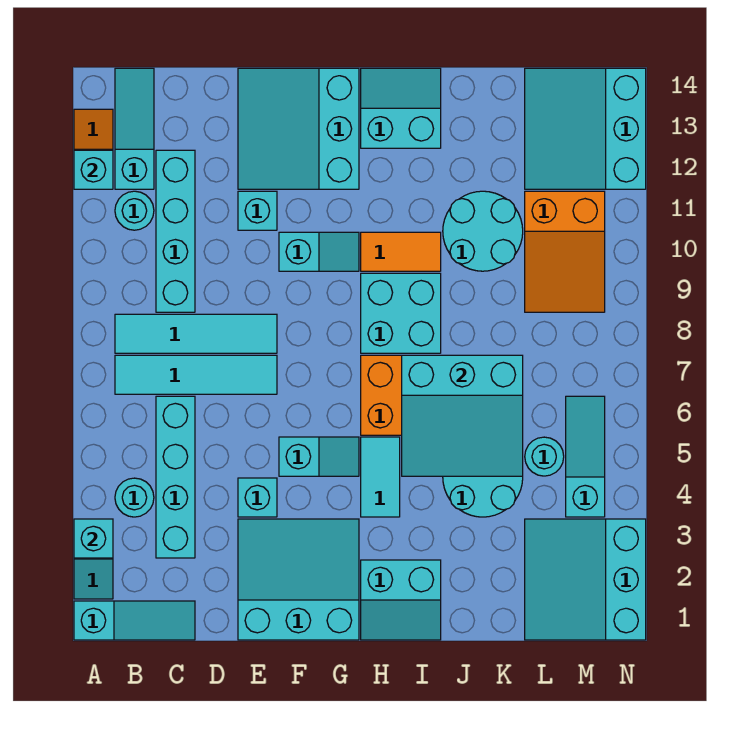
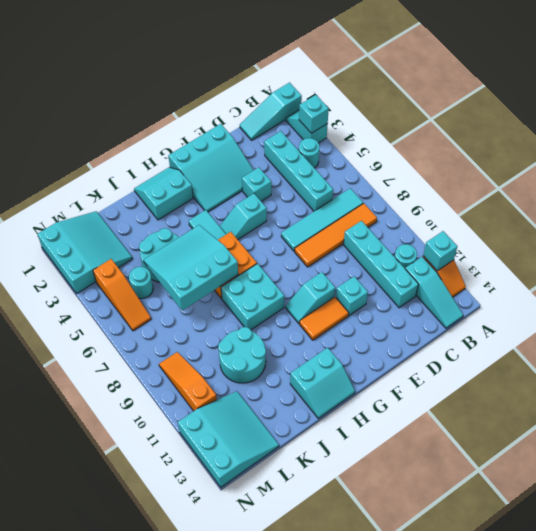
cyan 1x4 tile [115,314,277,353] -> orange 1x4 tile [295,203,377,267]
cyan 3x3 slope [238,68,359,189] -> none
orange 1x2 tile [361,232,441,271] -> orange 1x2 tile moved to [299,297,349,340]
orange 2x3 slope [525,191,605,312] -> orange 1x3 slope [159,352,217,411]
cyan 1x3 slope [566,396,605,517] -> orange 1x3 slope [93,259,151,331]

